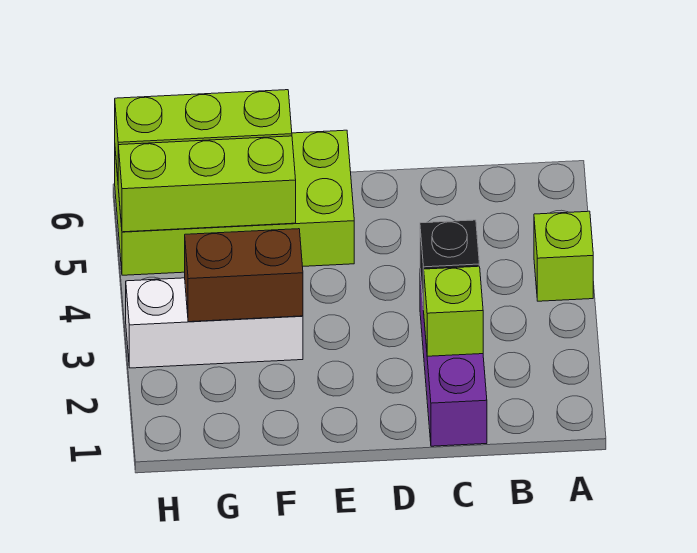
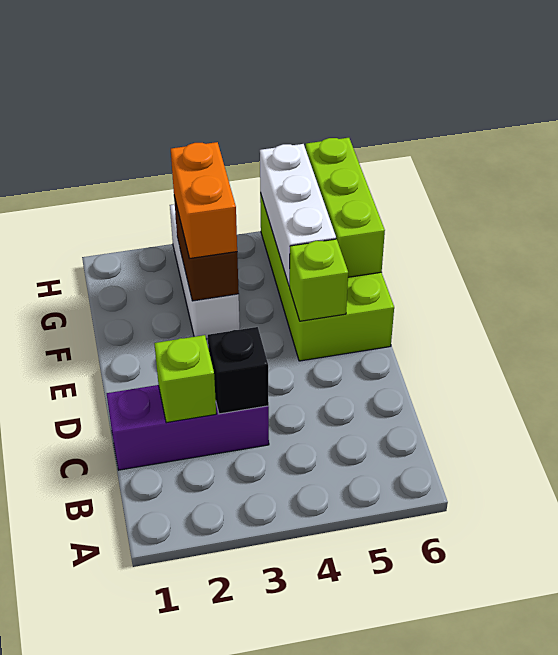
lime 1x1 brick [534,211,593,301] -> lime 1x1 brick moved to [290,239,348,321]
none -> orange 1x2 brick [171,142,237,259]
lime 1x3 brick [118,136,296,232] -> white 1x3 brick [260,144,336,286]

